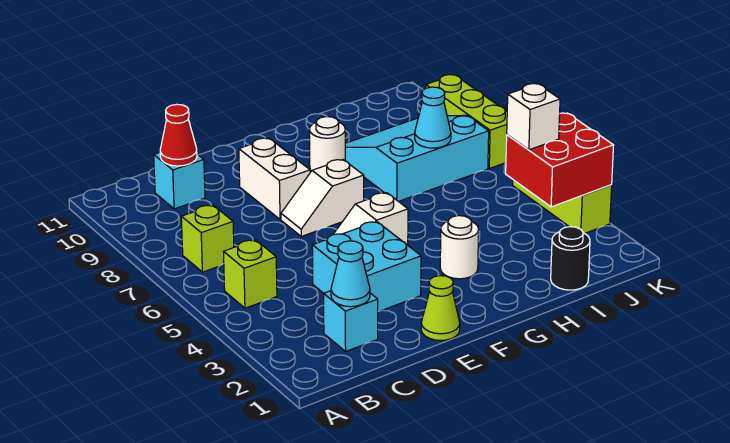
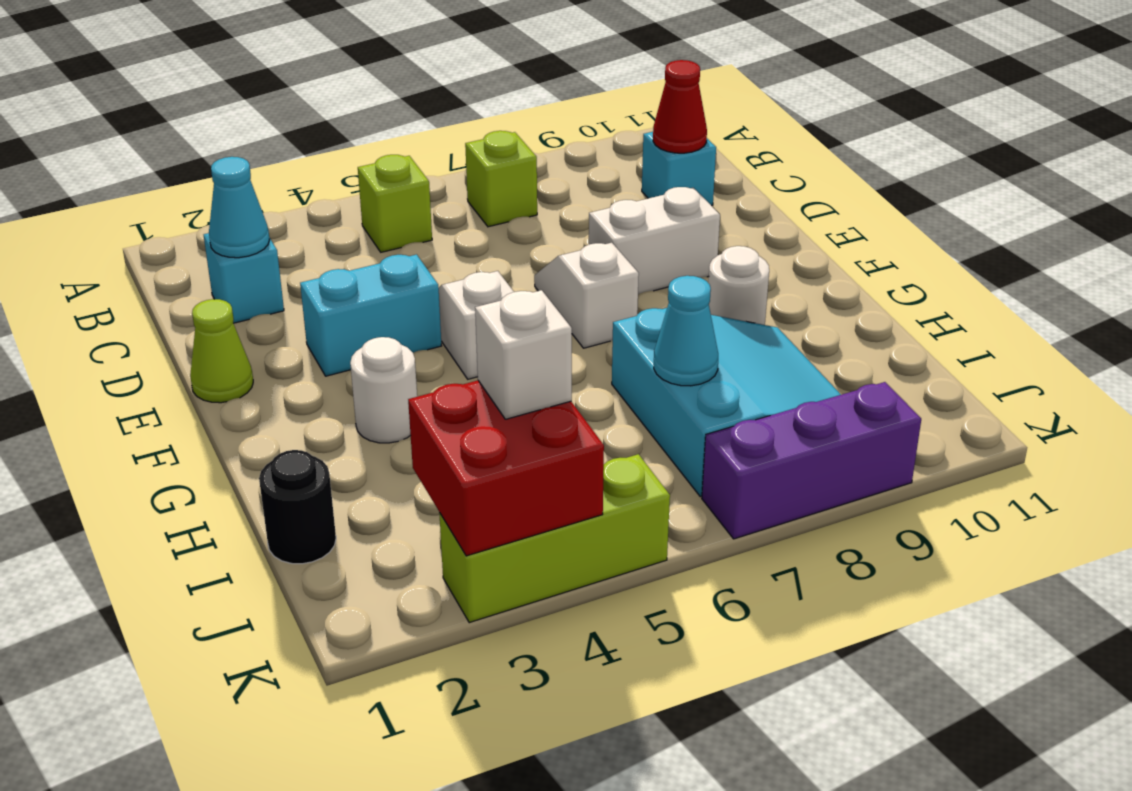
cyan 2x2 brick [312,222,421,311] -> cyan 1x2 brick [300,255,441,376]
lime 1x3 brick [426,75,507,169] -> purple 1x3 brick [702,382,921,539]

